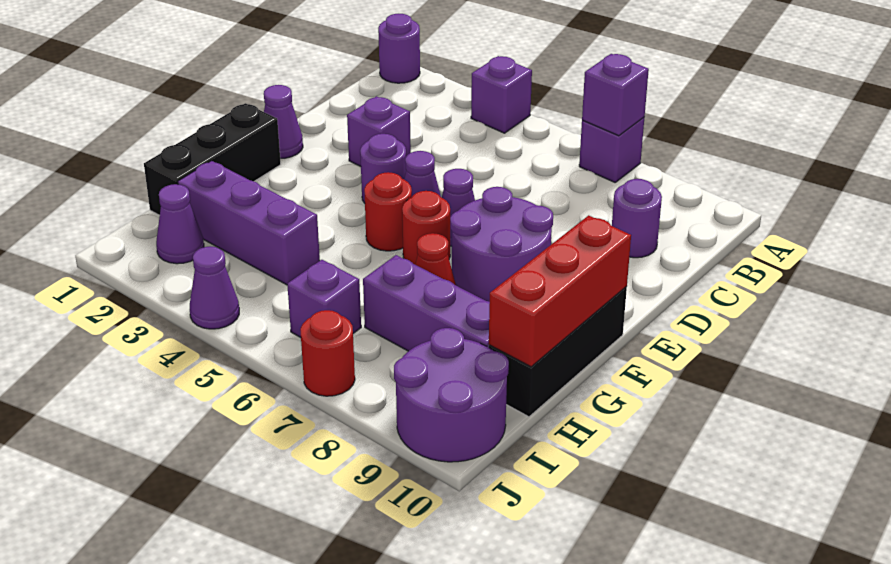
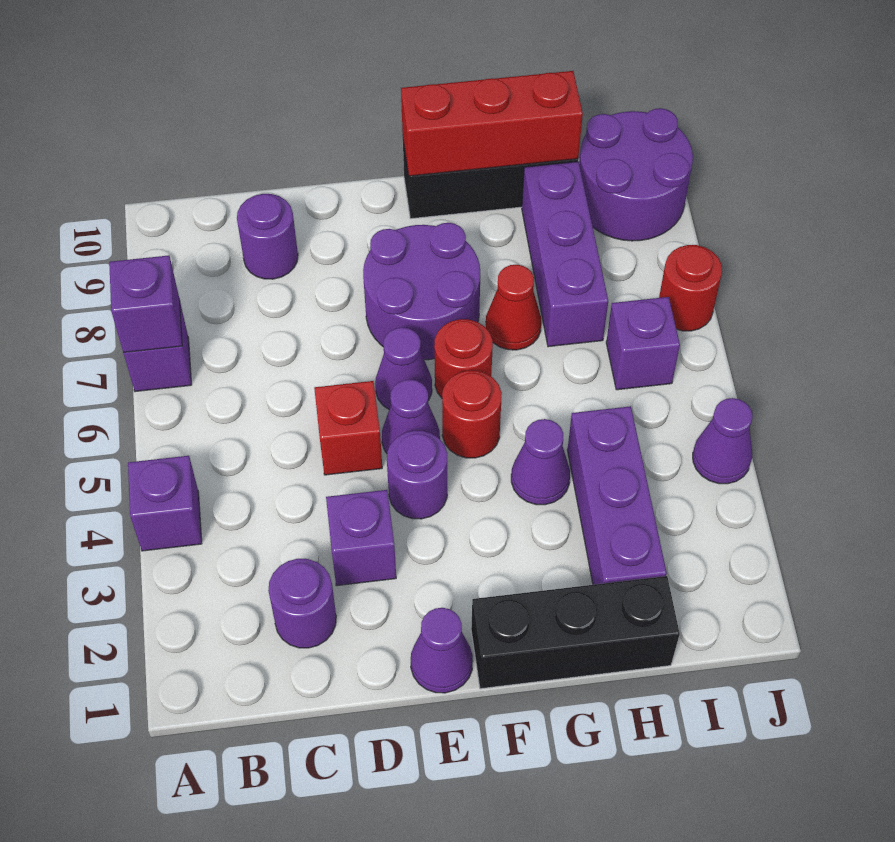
purple 1x1 round brick [378,14,420,83] -> purple 1x1 round brick moved to [268,559,336,648]
none -> red 1x1 brick [314,381,382,475]
purple 1x1 cone [156,184,204,264] -> purple 1x1 cone moved to [511,419,570,505]

